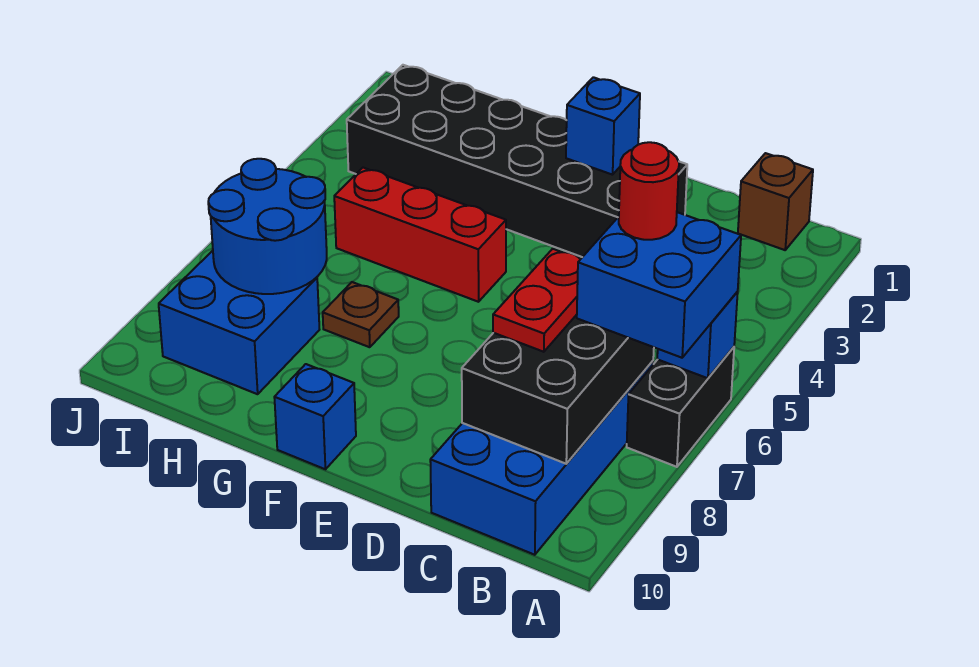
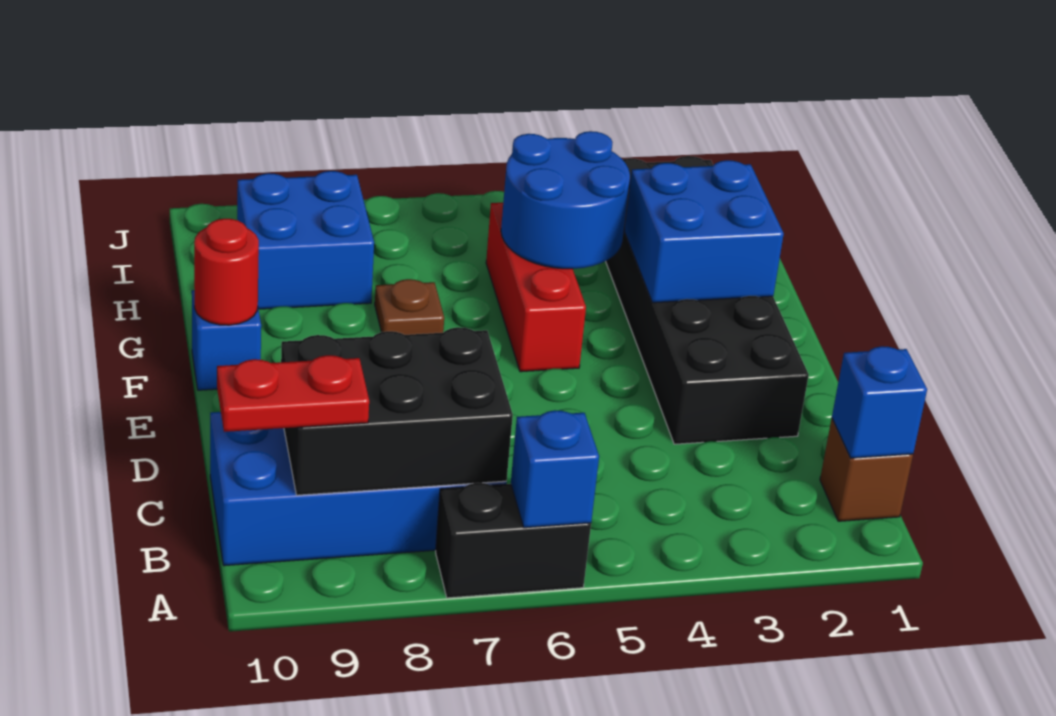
blue 2x2 brick [577,212,741,358] -> blue 2x2 brick moved to [624,160,784,303]
red 1x1 round brick [619,142,679,240] -> red 1x1 round brick moved to [194,219,259,325]
red 1x2 plate [493,249,580,352] -> red 1x2 plate moved to [217,355,369,432]
blue 1x1 brick [566,77,640,175] -> blue 1x1 brick moved to [832,346,927,458]
blue 2x2 round brick [208,159,327,294] -> blue 2x2 round brick moved to [501,131,630,269]

